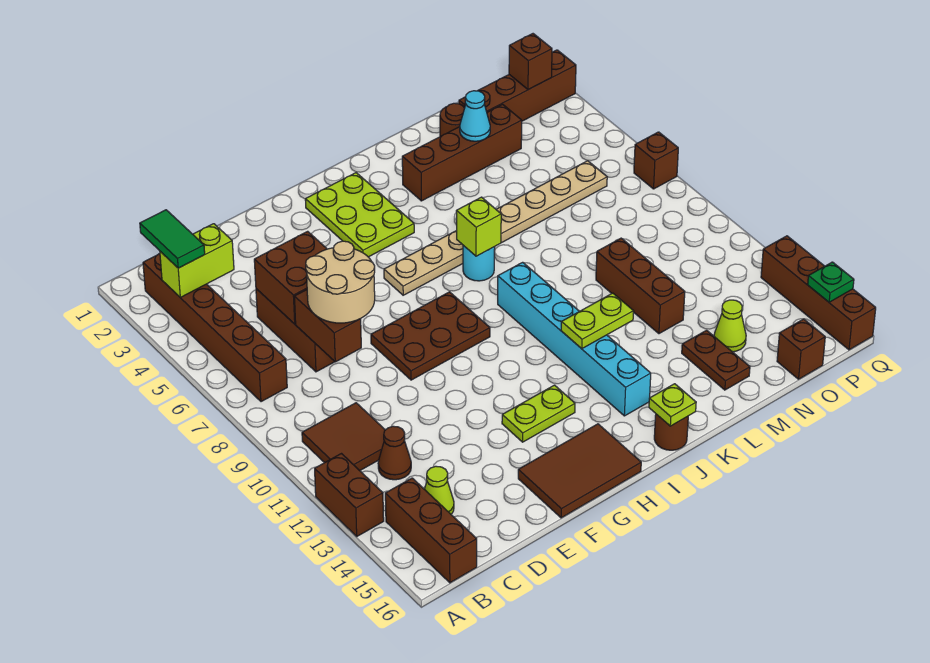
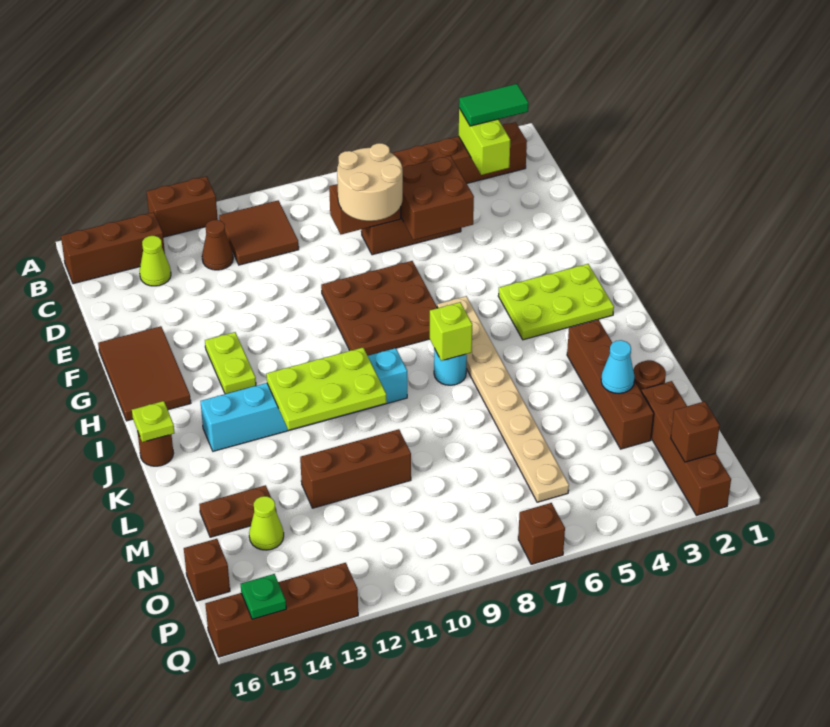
brown 2x3 plate [371,292,490,380] -> brown 3x3 plate [321,261,437,356]
lime 1x2 plate [561,293,633,349] -> lime 2x3 plate [266,348,387,430]

